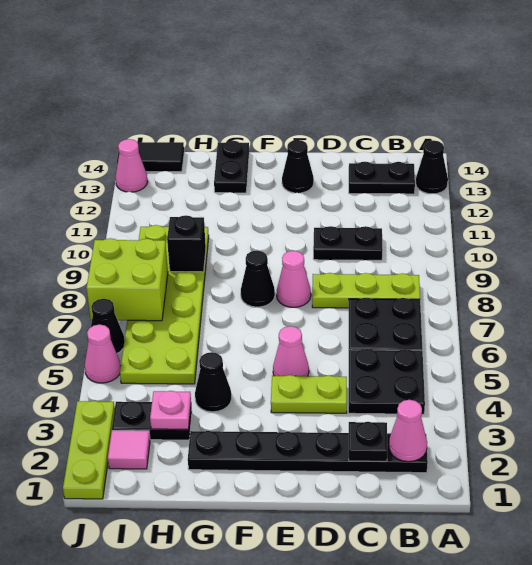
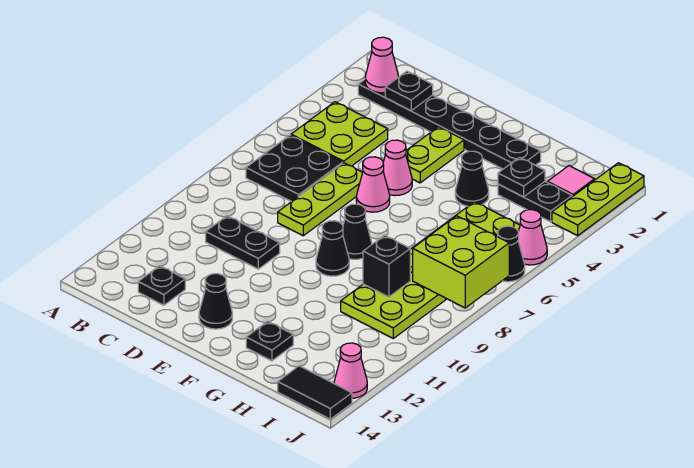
black 1x1 cone [416,140,448,194] -> black 1x1 cone moved to [316,221,349,276]
black 2x2 plate [348,349,425,414] -> lime 2x2 plate [291,102,388,166]
lime 1x3 plate [312,273,420,308] -> lime 1x3 plate turned to [278,163,363,236]
black 1x2 plate [349,162,415,194] -> black 1x1 plate [138,266,185,305]
lime 1x2 plate [271,375,347,413] -> lime 1x2 plate turned to [406,127,464,183]
pink 1x1 cone [277,251,311,307] -> pink 1x1 cone moved to [356,157,390,212]
black 1x2 plate [214,141,249,193] -> black 1x1 plate [246,321,293,361]
pink 1x1 plate [150,391,191,429] -> black 1x1 plate [498,157,545,197]

